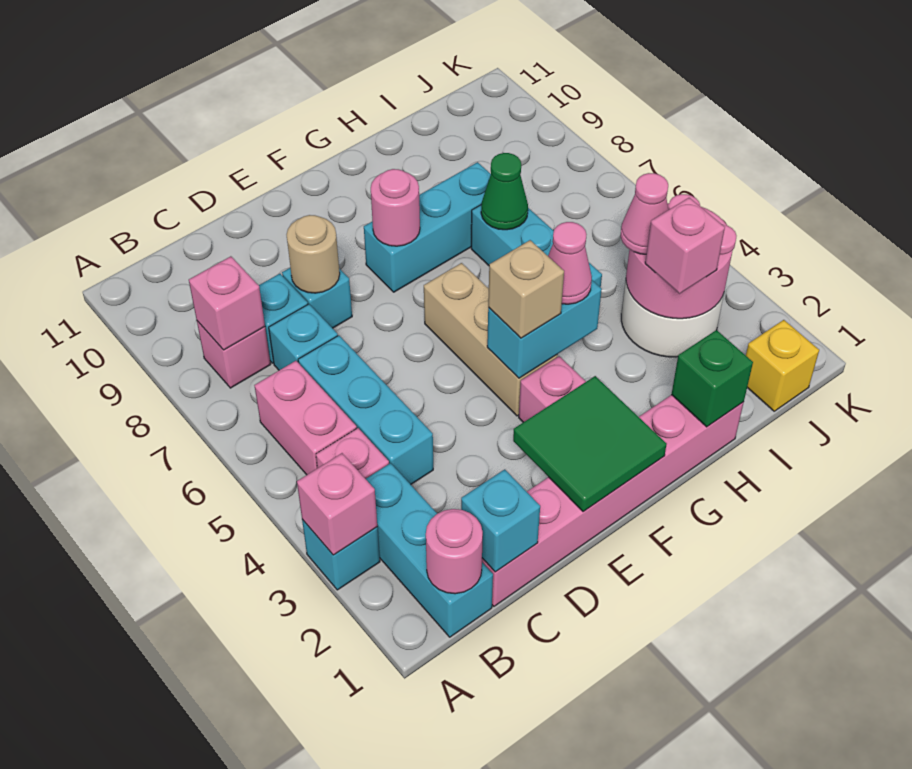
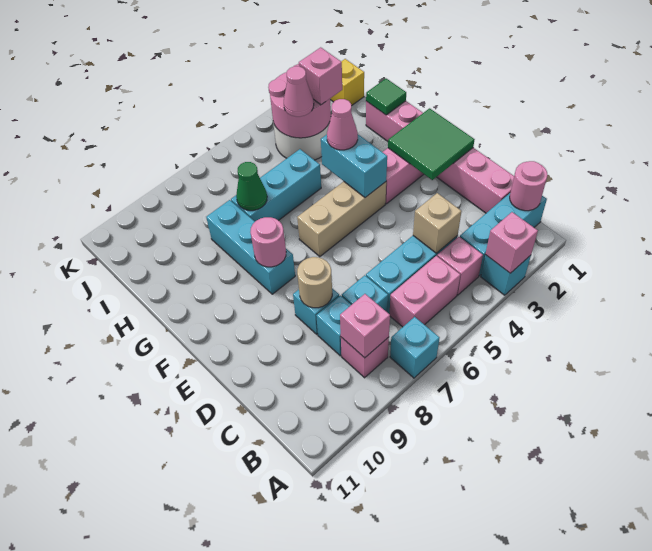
cyan 1x1 brick [461,469,540,572] -> cyan 1x1 brick moved to [390,317,440,378]
tan 1x1 brick [488,240,564,338] -> tan 1x1 brick moved to [413,193,461,253]
green 1x1 brick [671,330,753,427] -> green 1x1 tile [366,79,406,115]

